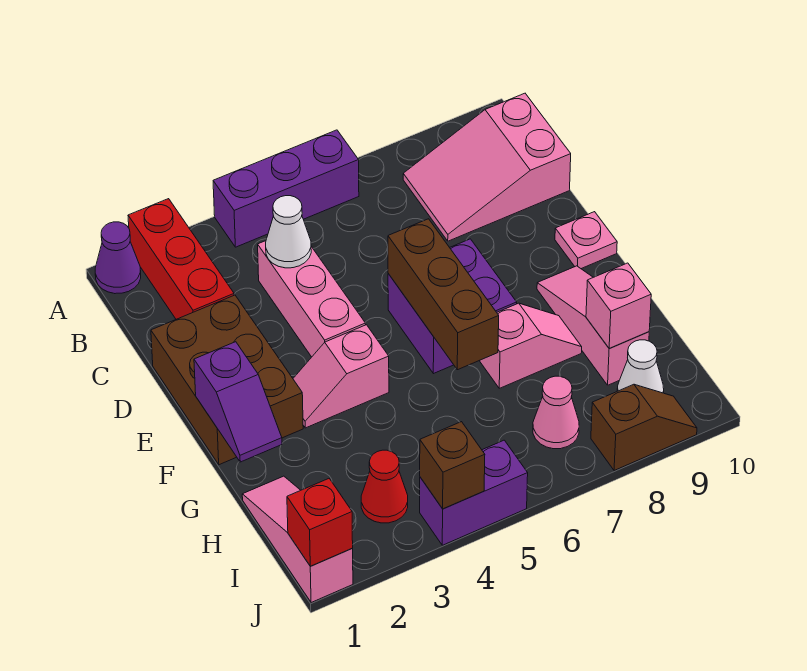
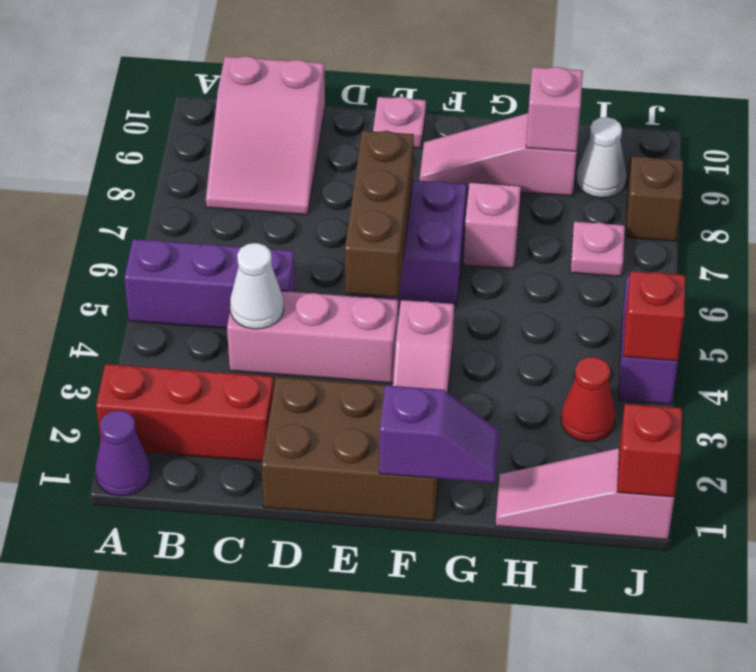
purple 1x3 brick [213,130,359,247] -> purple 1x3 brick turned to [124,239,295,328]
brown 1x3 brick [388,219,499,370] -> brown 1x3 brick turned to [345,131,414,297]
pink 1x1 cone [533,376,579,449] -> pink 1x1 plate [571,222,625,276]
brown 1x1 brick [420,422,485,509] -> red 1x1 brick [624,271,685,361]

